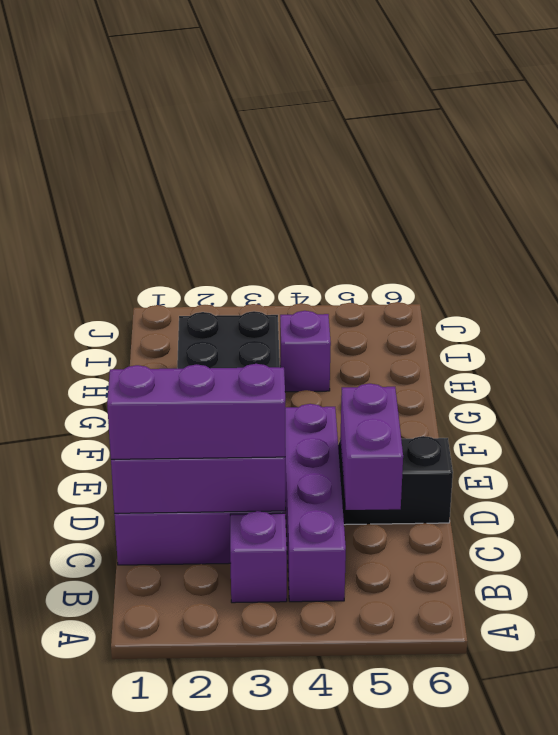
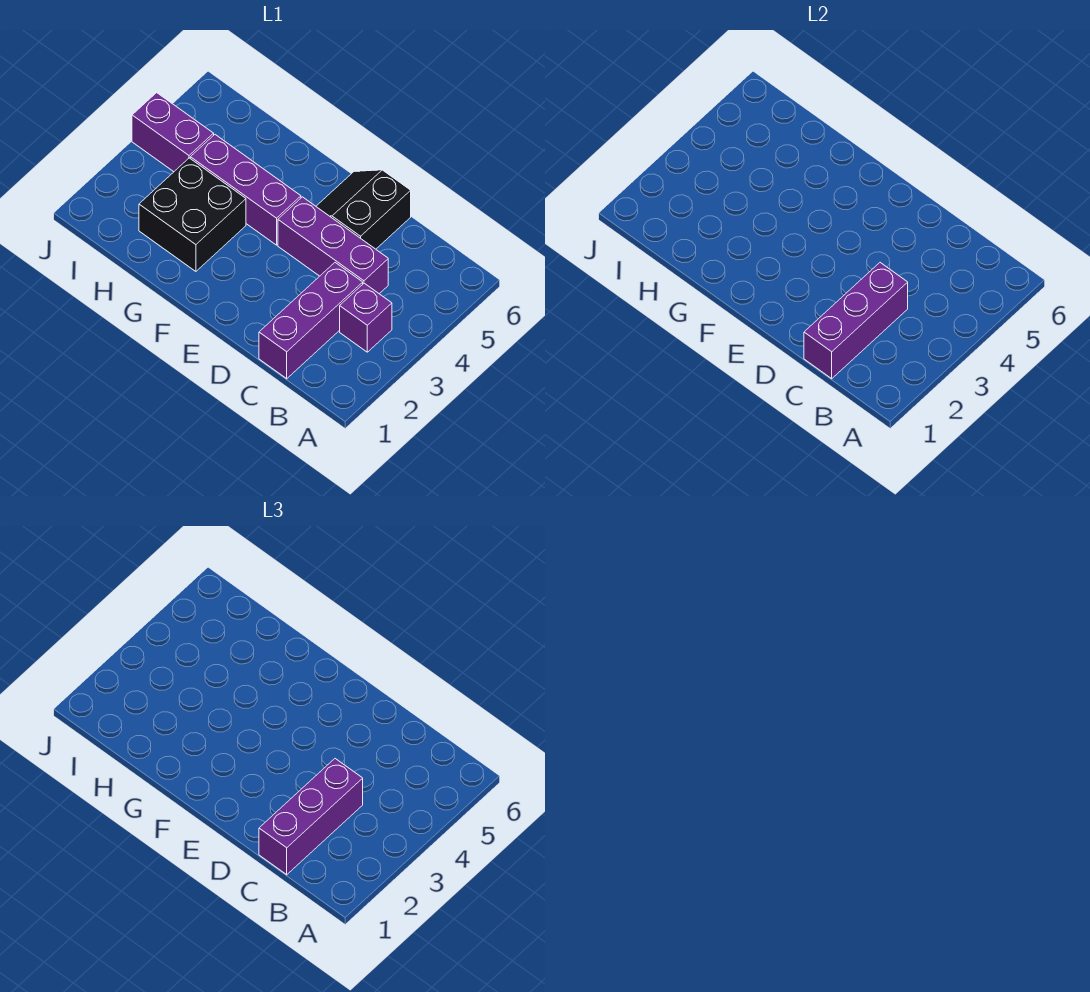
purple 1x4 brick [285,404,346,602] -> purple 1x3 brick [278,197,388,294]
purple 1x2 brick [340,384,403,510] -> purple 1x2 brick moved to [132,93,214,172]
purple 1x1 brick [280,311,331,392] -> purple 1x3 brick [190,135,301,245]

